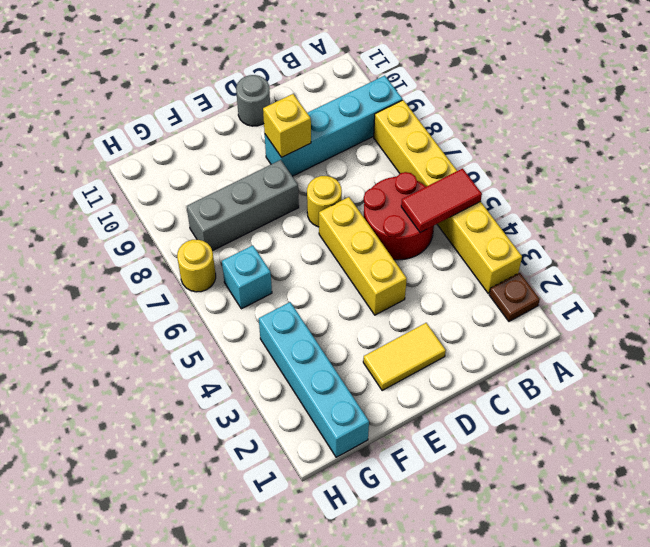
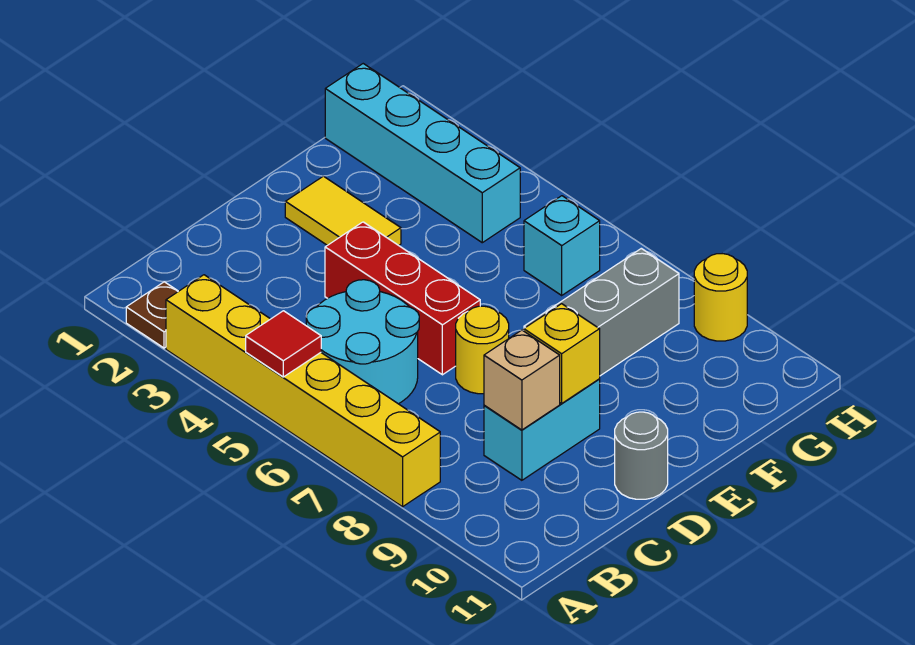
red 1x2 tile [401,168,482,232] -> red 1x1 tile [246,311,321,377]
cyan 1x4 brick [265,76,402,176] -> cyan 1x2 brick [484,379,600,480]
red 2x2 round brick [364,172,434,260] -> cyan 2x2 round brick [306,280,419,404]
none -> tan 1x1 brick [484,330,560,430]
yellow 1x2 tile [363,323,446,390] -> yellow 1x2 tile turned to [285,176,401,245]
yellow 1x3 brick [319,197,407,315] -> red 1x3 brick [325,222,480,375]
yellow 1x1 round brick [177,240,216,292] -> yellow 1x1 round brick moved to [694,254,747,341]

